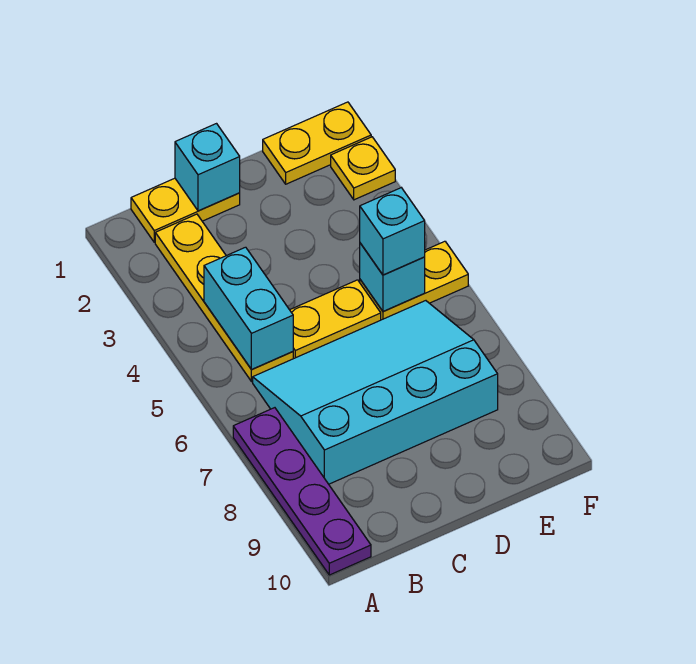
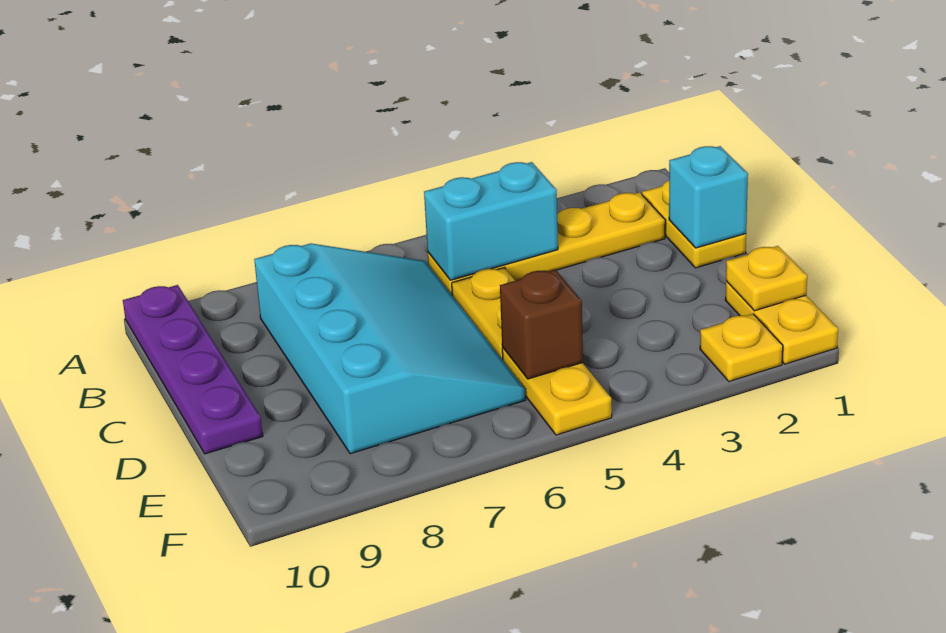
purple 1x4 plate [233,408,371,575] -> purple 1x4 plate turned to [123,285,263,454]
none -> yellow 1x1 plate [726,246,807,311]
cyan 1x1 brick [360,243,425,312] -> brown 1x1 brick [500,269,583,379]
cyan 1x1 brick [360,188,425,275] -> none

